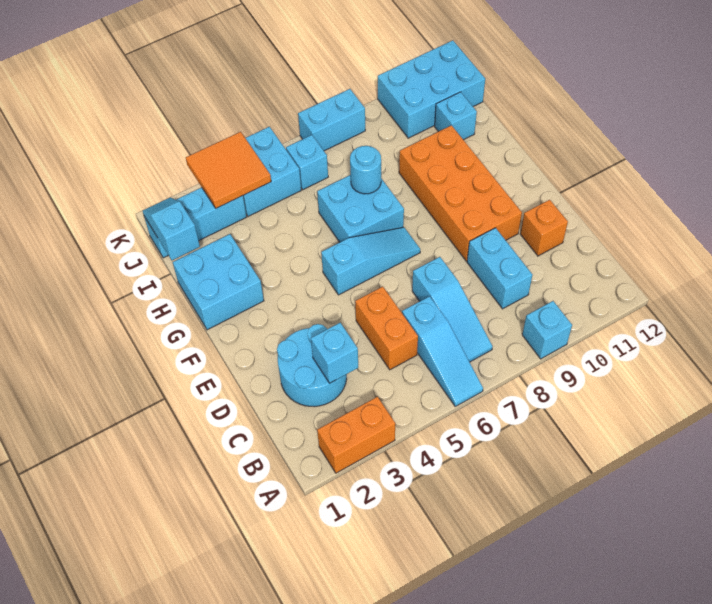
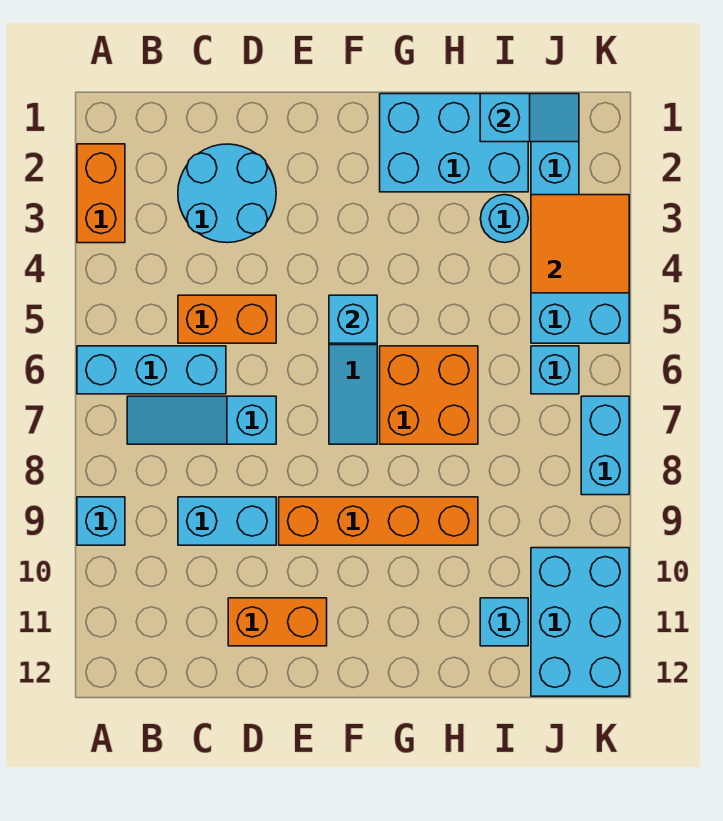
cyan 1x3 slope [402,296,483,406] -> cyan 1x3 brick [77,346,226,394]
cyan 1x1 brick [311,323,358,383] -> cyan 1x1 brick moved to [329,295,377,343]
orange 1x1 brick [520,200,568,256] -> orange 1x2 brick [228,598,327,646]
orange 2x4 brick [399,125,522,261] -> orange 1x4 brick [279,497,478,545]
cyan 2x2 brick [173,234,264,330] -> cyan 2x3 brick [380,94,528,192]
cyan 2x2 brick [317,175,404,242] -> orange 2x2 brick [380,346,478,444]
cyan 1x1 round brick [350,146,381,194] -> cyan 1x1 round brick moved to [480,195,528,243]

